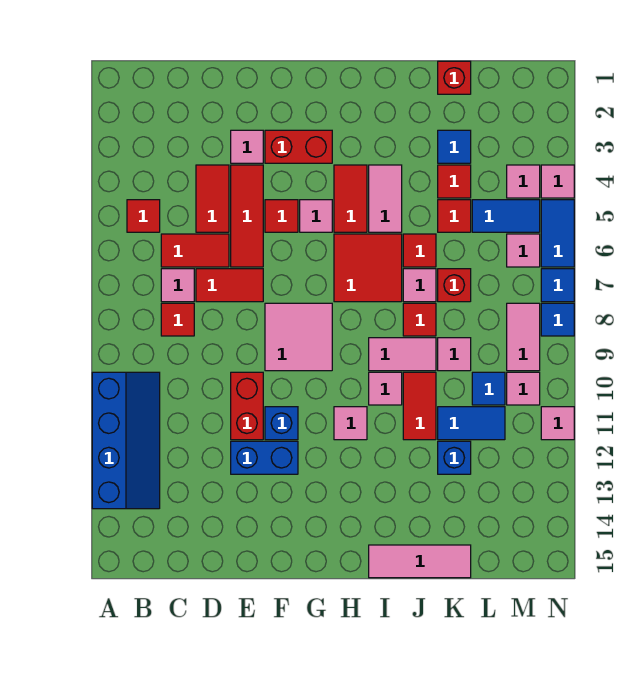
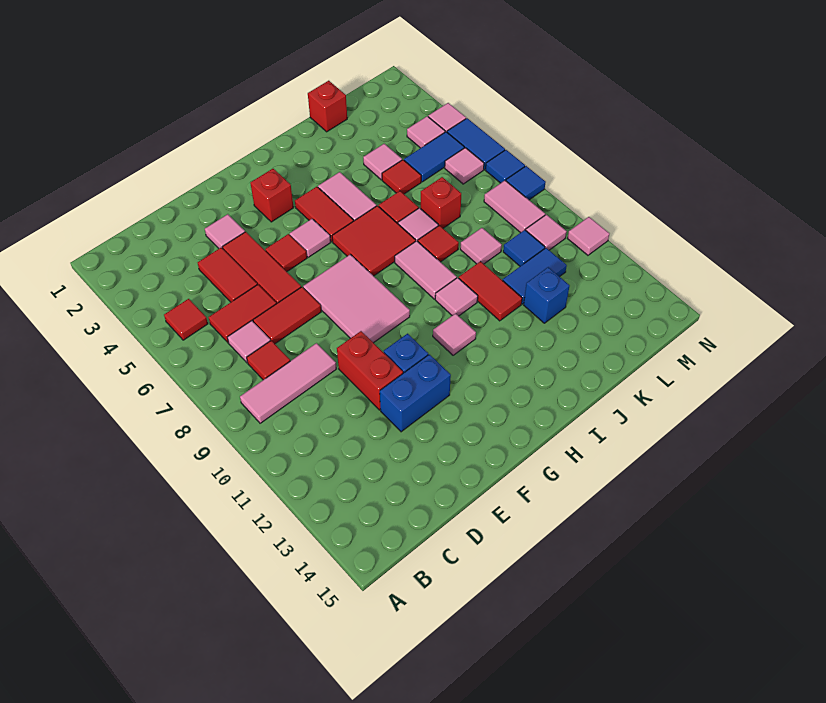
blue 2x4 slope [92,372,160,509] -> none
red 1x2 brick [265,130,332,163] -> red 1x1 brick [250,169,294,222]
pink 2x2 tile [265,303,332,371] -> pink 2x3 tile [303,254,410,343]
pink 1x2 tile [369,338,436,371] -> pink 1x2 tile turned to [395,241,457,299]
pink 1x3 tile [369,545,471,578] -> pink 1x3 tile moved to [240,343,337,423]
blue 1x1 tile [438,130,471,163] -> none
red 1x1 tile [438,165,471,198] -> pink 1x1 tile [363,144,402,180]

